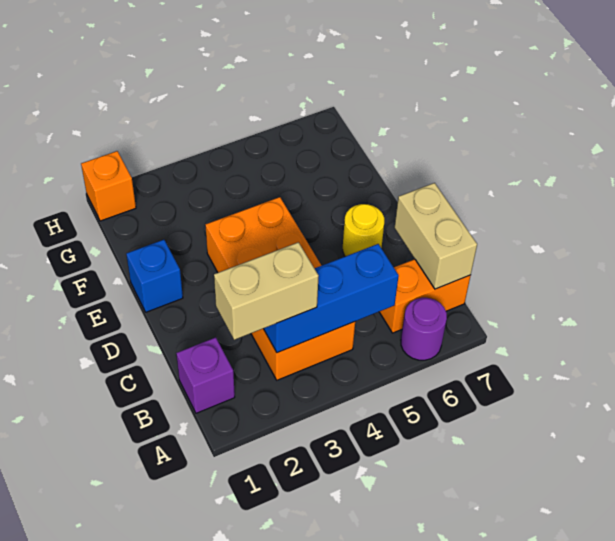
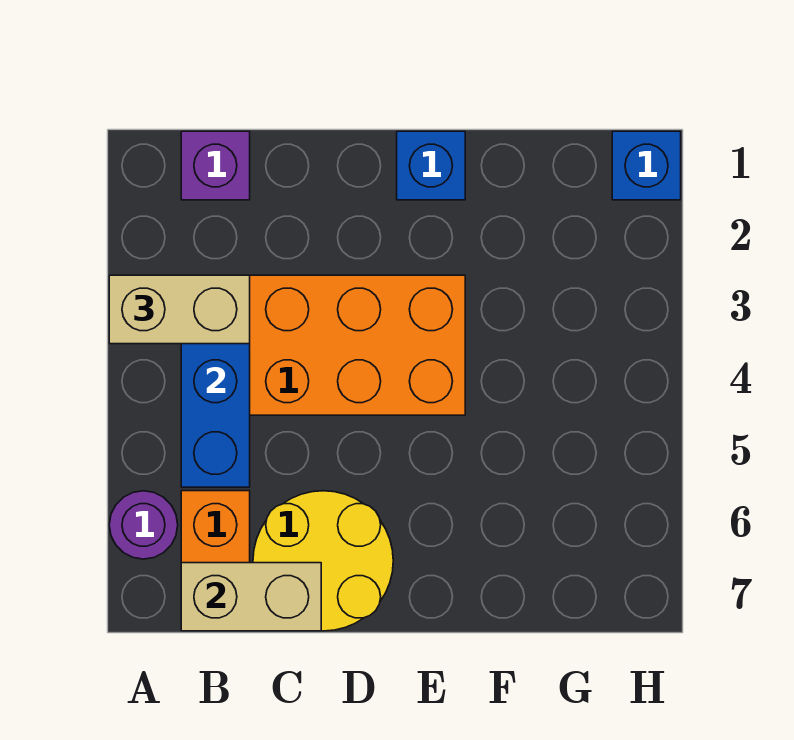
tan 1x2 brick [214,242,319,340] -> tan 1x2 brick turned to [109,275,250,344]
yellow 1x1 round brick [343,204,384,256] -> yellow 2x2 round brick [253,491,393,631]
orange 1x1 brick [81,151,136,221] -> blue 1x1 brick [612,131,681,200]

